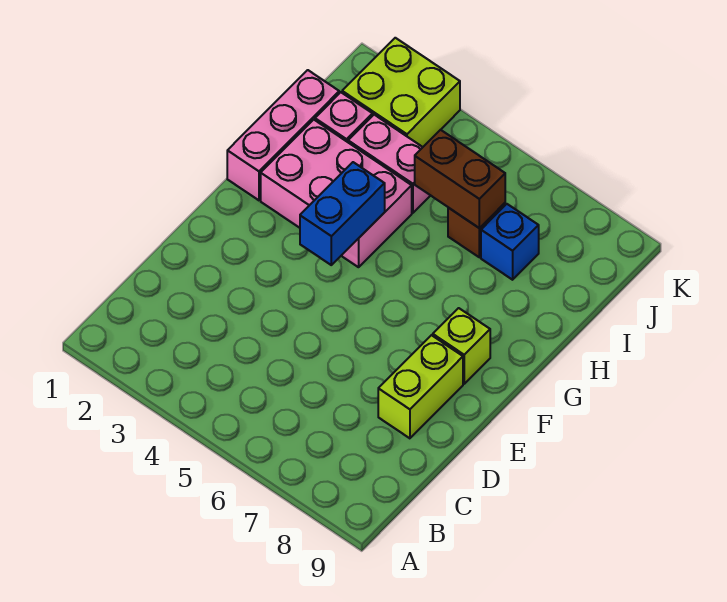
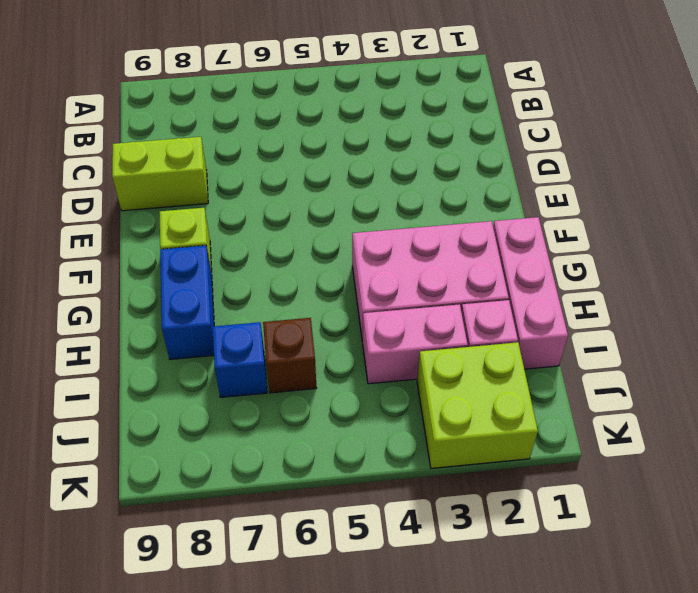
lime 1x2 brick [378,335,463,438] -> lime 1x2 brick turned to [112,137,208,211]
blue 1x2 brick [300,162,385,265] -> blue 1x2 brick moved to [160,246,214,359]
brown 1x2 brick [415,130,505,228] -> none

